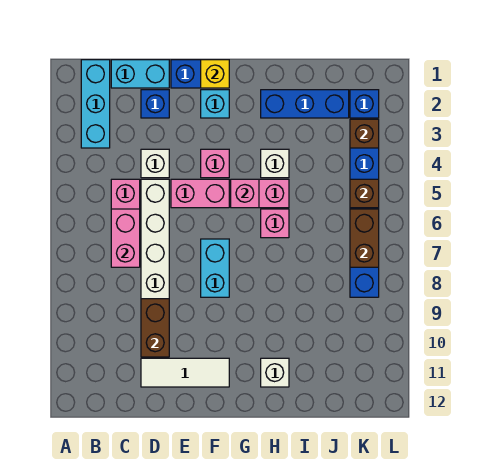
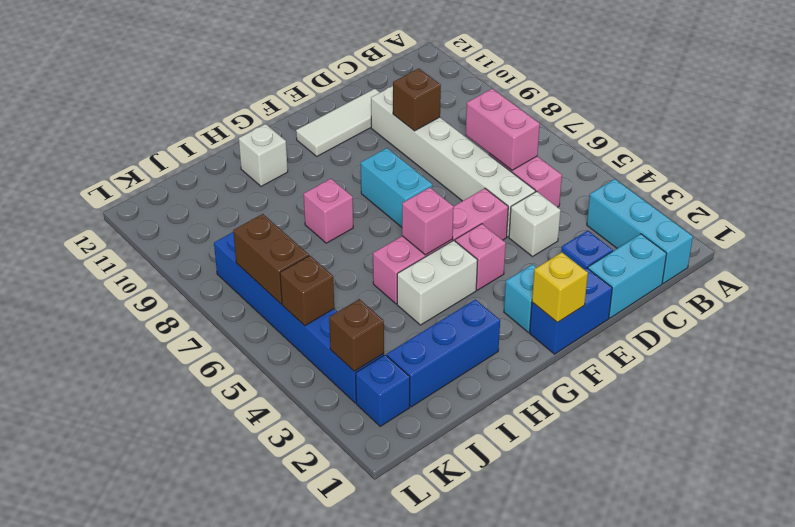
brown 1x2 brick [141,299,169,357] -> brown 1x1 brick [393,69,441,131]
white 1x1 brick [261,149,289,178] -> white 1x2 brick [397,240,478,325]
pink 1x1 brick [261,209,289,238] -> pink 1x1 brick moved to [304,179,353,243]

